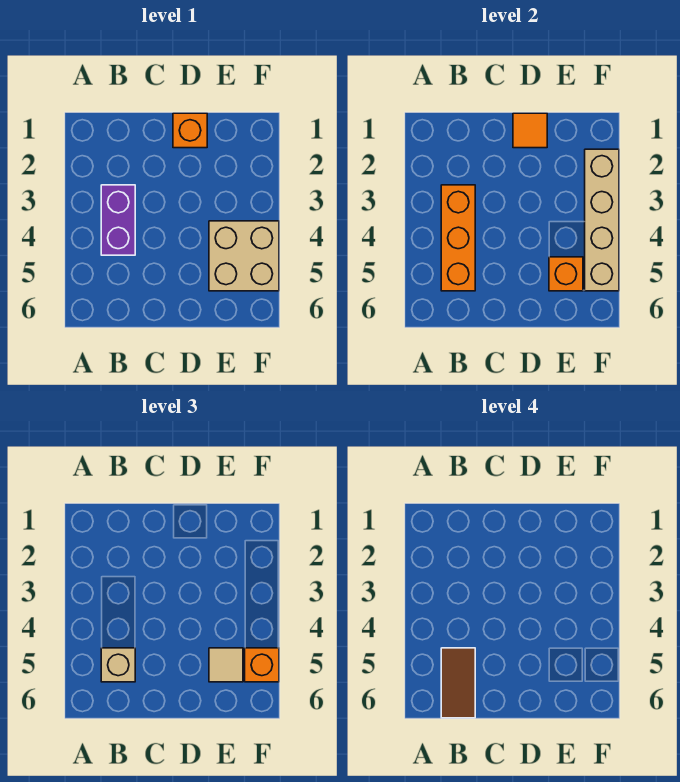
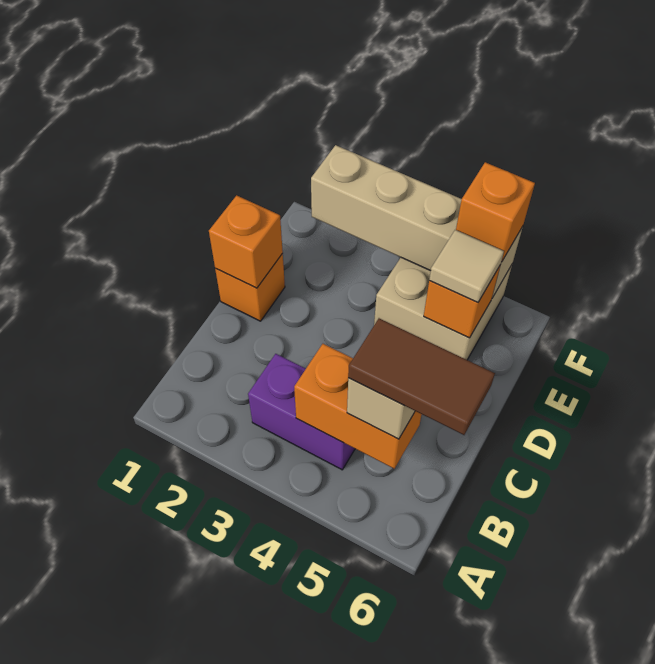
orange 1x3 brick [441,185,475,291] -> orange 1x2 brick [294,344,422,469]
orange 1x1 tile [513,113,547,148] -> orange 1x1 brick [209,195,283,288]

